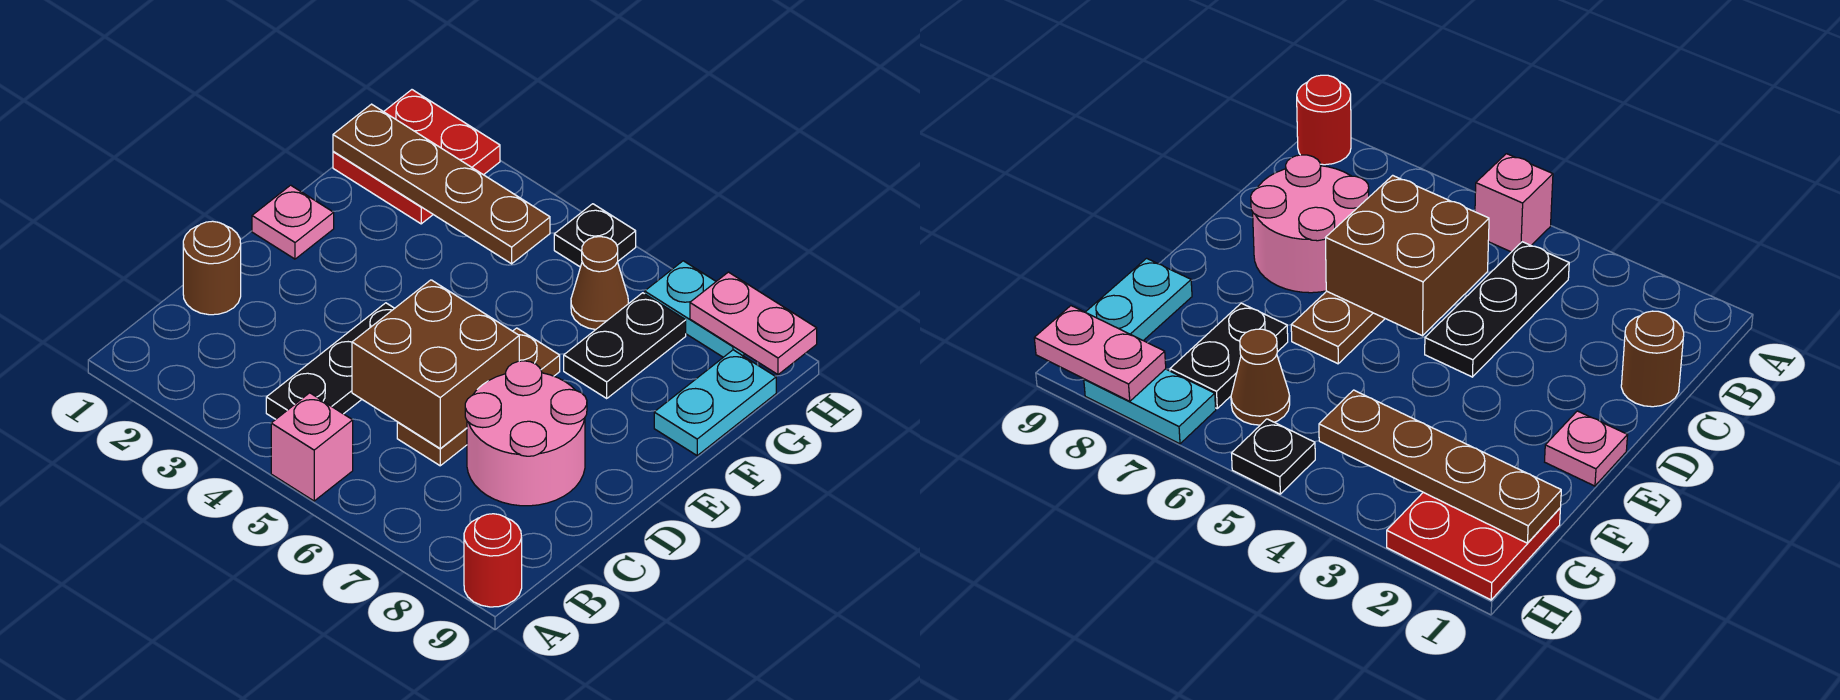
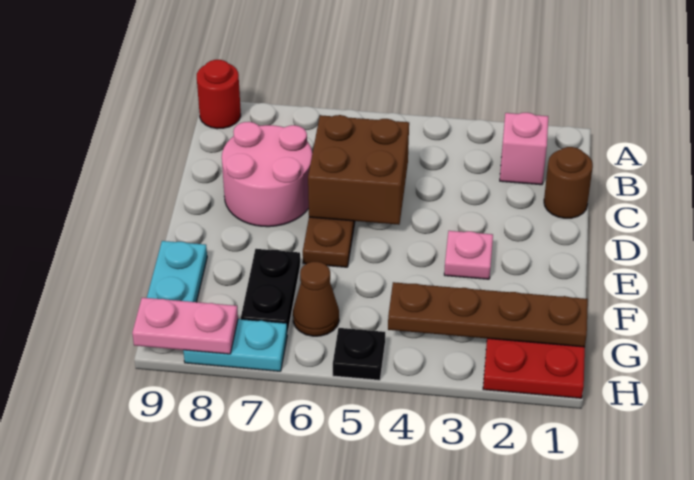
pink 1x1 brick [271,393,353,501] -> pink 1x1 brick moved to [500,113,548,185]
black 1x3 plate [266,303,394,419] -> none
pink 1x1 plate [252,185,334,259] -> pink 1x1 plate moved to [444,231,493,279]

